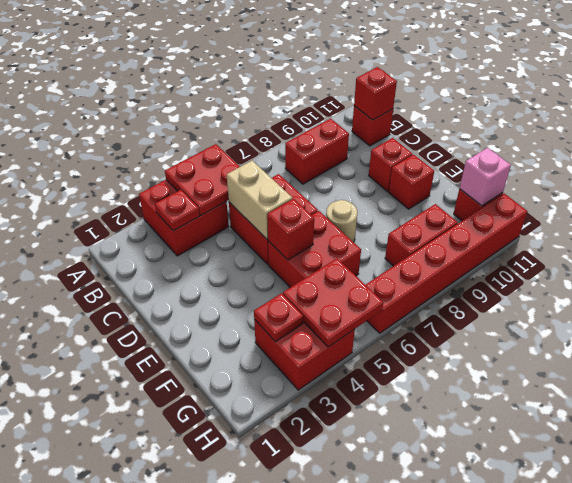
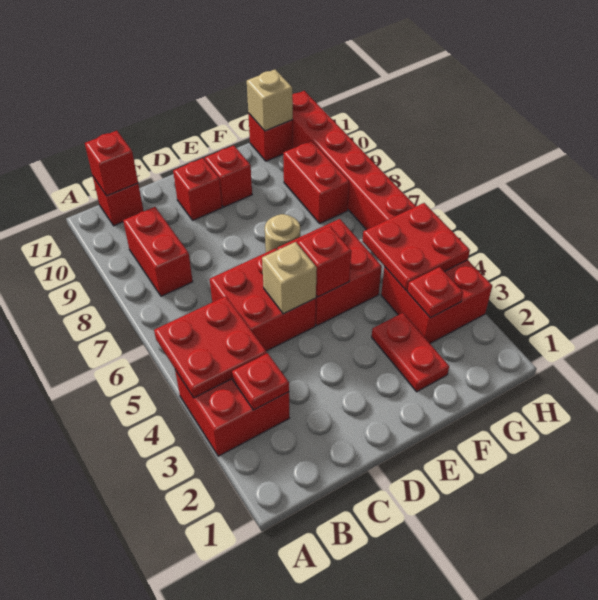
tan 1x2 brick [227,161,292,239] -> tan 1x1 brick [262,242,317,314]
none -> red 1x2 plate [372,313,449,392]
pink 1x1 brick [459,148,511,206] -> tan 1x1 brick [247,70,293,131]

